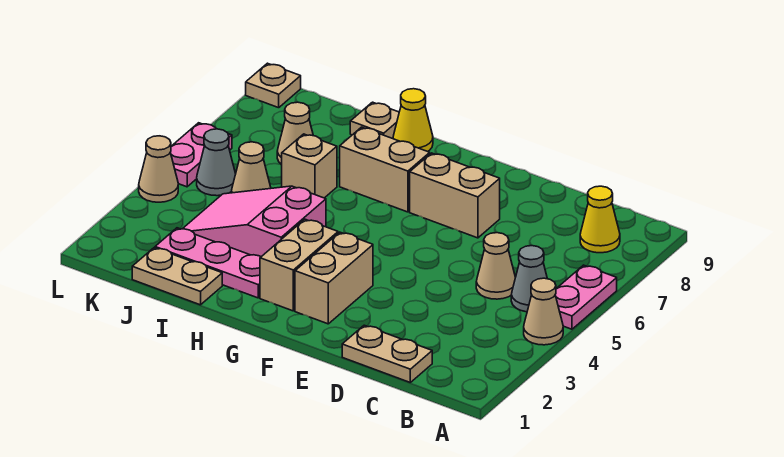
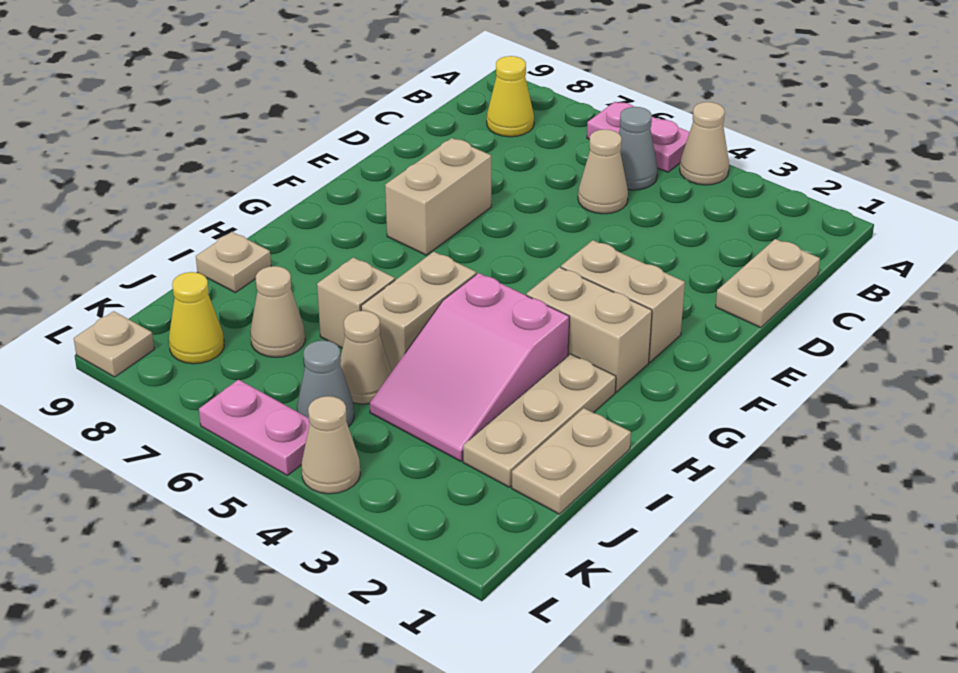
tan 1x2 brick [340,127,430,212] -> tan 1x2 brick moved to [361,252,476,372]
pink 1x3 plate [155,228,260,298] -> tan 1x3 plate [463,354,616,487]
yellow 1x1 cone [393,89,433,152] -> yellow 1x1 cone moved to [169,272,224,364]

